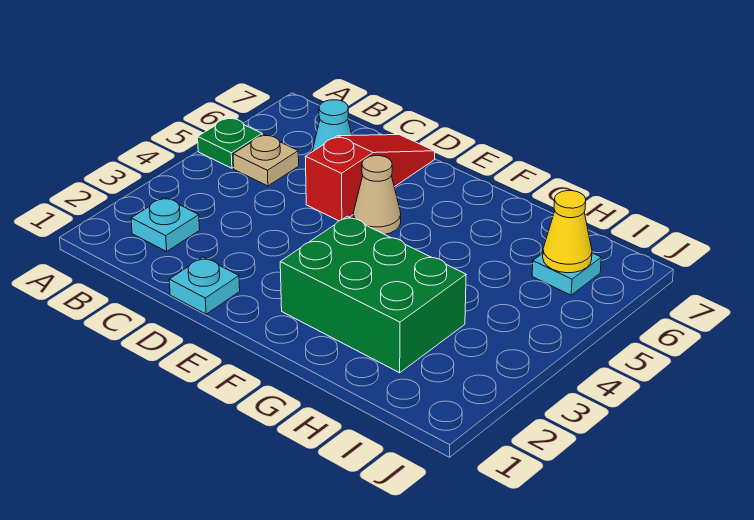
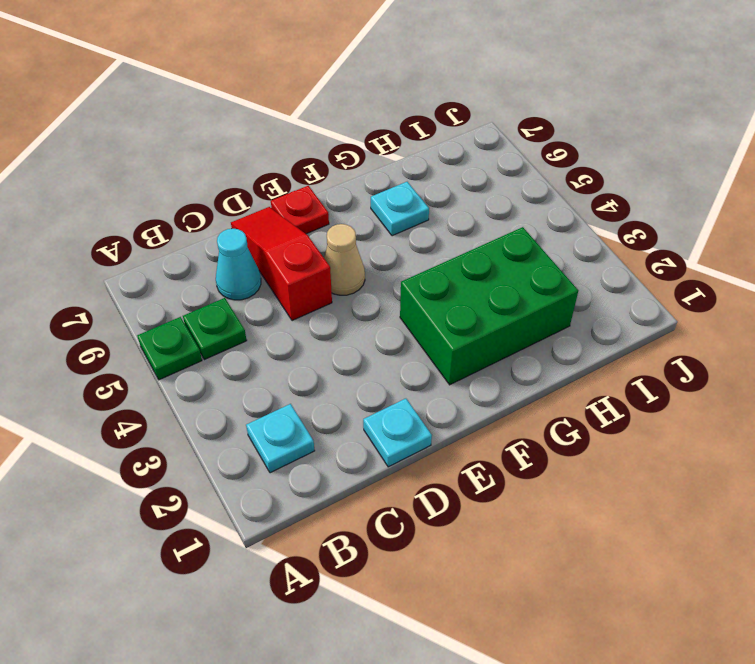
tan 1x1 plate [233,134,299,186] -> green 1x1 plate [183,298,247,360]
none -> red 1x1 plate [271,186,329,234]
cyan 1x1 plate [532,253,601,295] -> cyan 1x1 plate moved to [371,182,429,236]
yellow 1x1 cone [543,191,592,273] -> none

